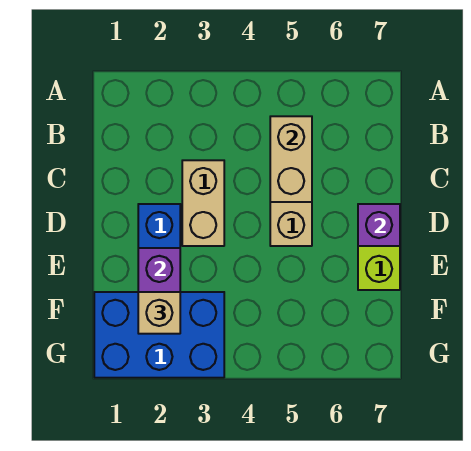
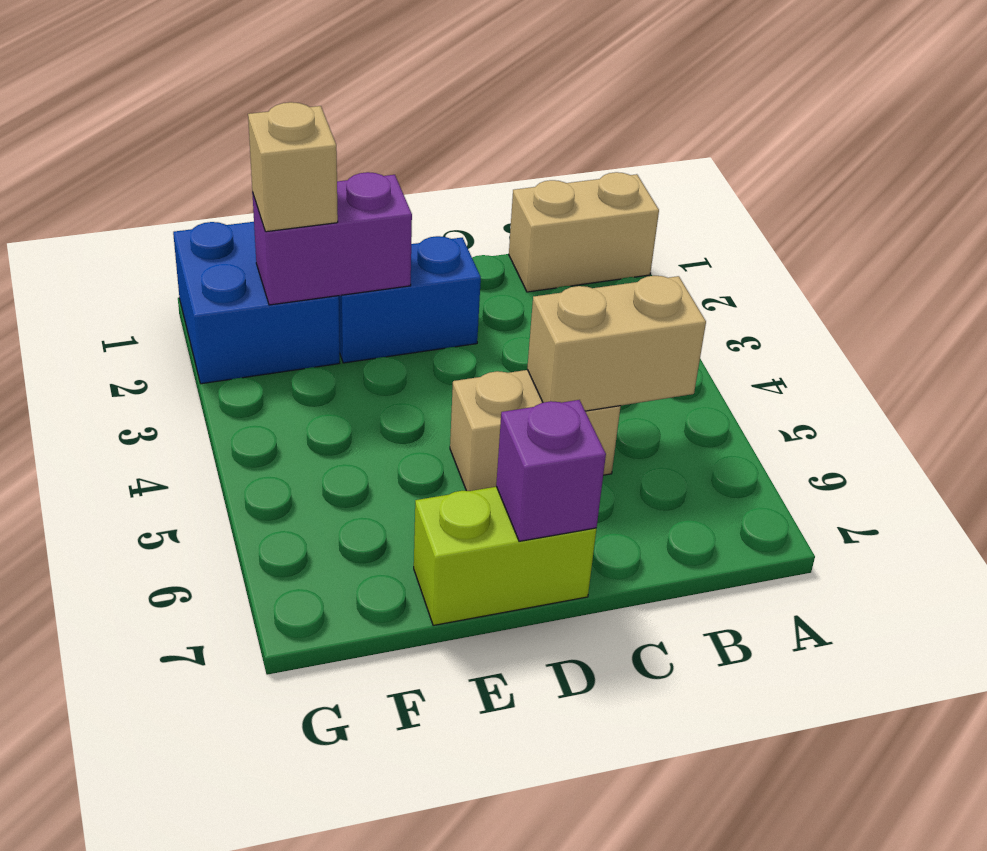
tan 1x2 brick [182,160,224,246] -> tan 1x2 brick moved to [509,172,659,292]
blue 2x3 brick [94,292,224,378] -> blue 2x2 brick [173,222,340,384]

